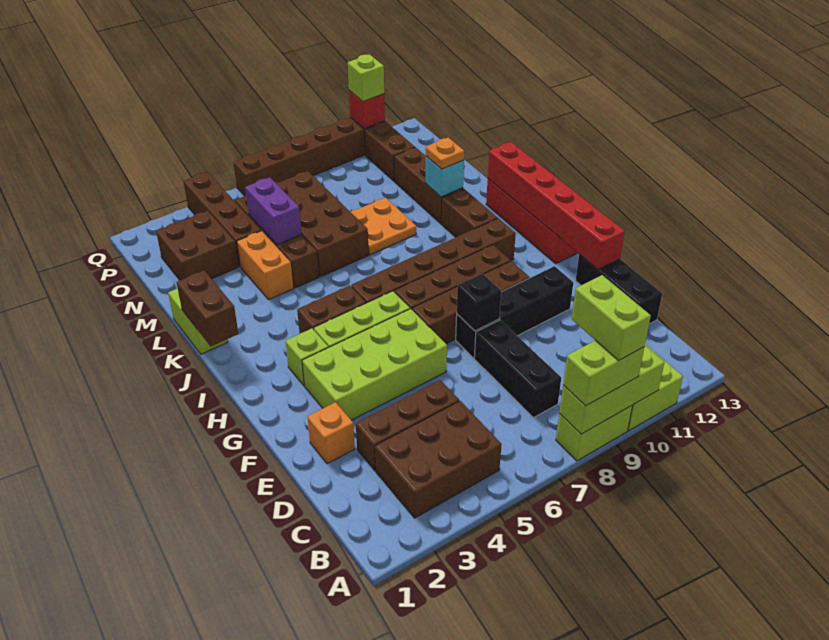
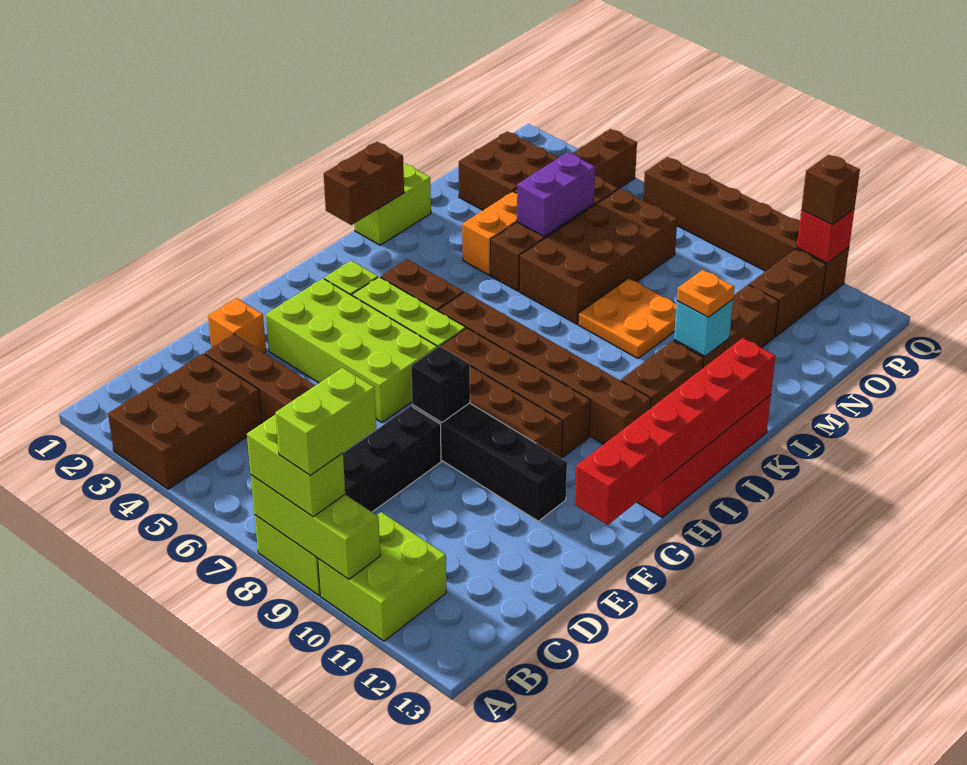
brown 2x3 brick [375,401,502,518] -> brown 2x3 brick turned to [108,354,262,489]
black 1x3 brick [576,254,662,324] -> none
lime 1x1 brick [348,54,384,102] -> brown 1x1 brick [801,155,860,225]

